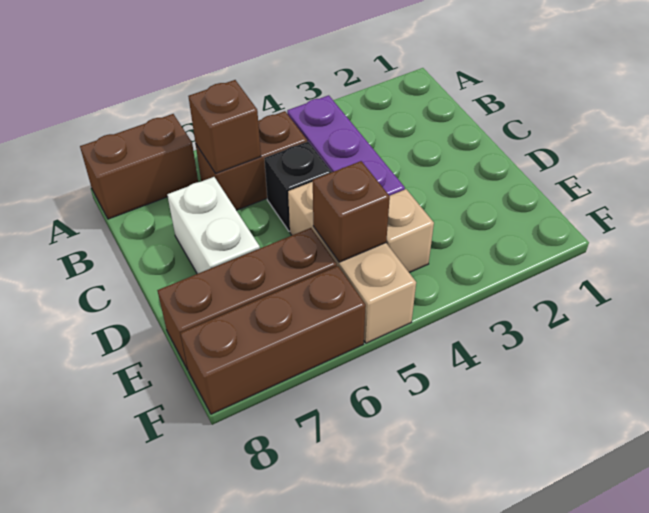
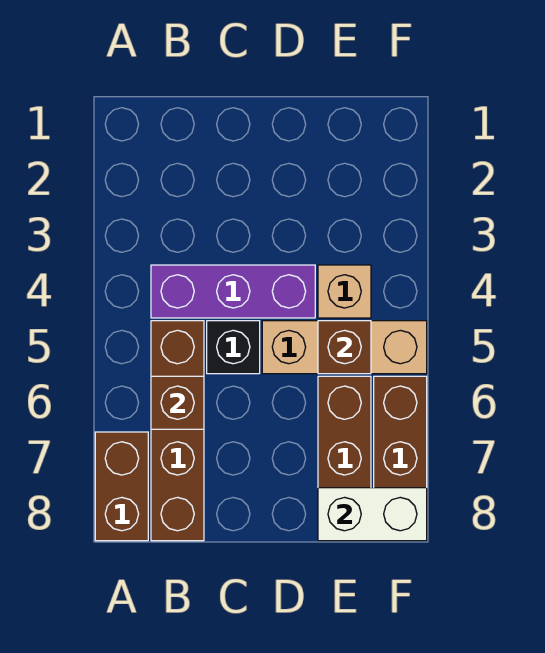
brown 1x2 brick [196,111,307,210] -> brown 1x4 brick [151,321,204,541]
white 1x2 brick [167,177,260,274] -> white 1x2 brick moved to [318,488,427,541]

